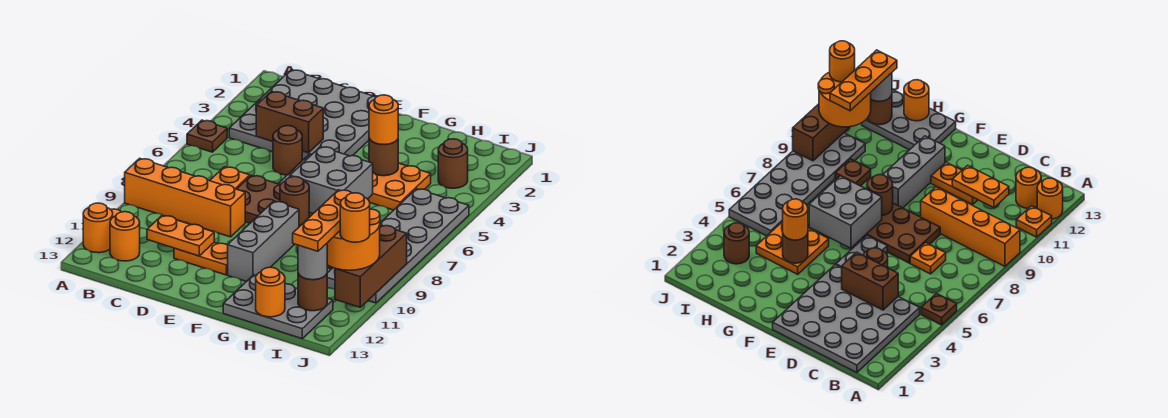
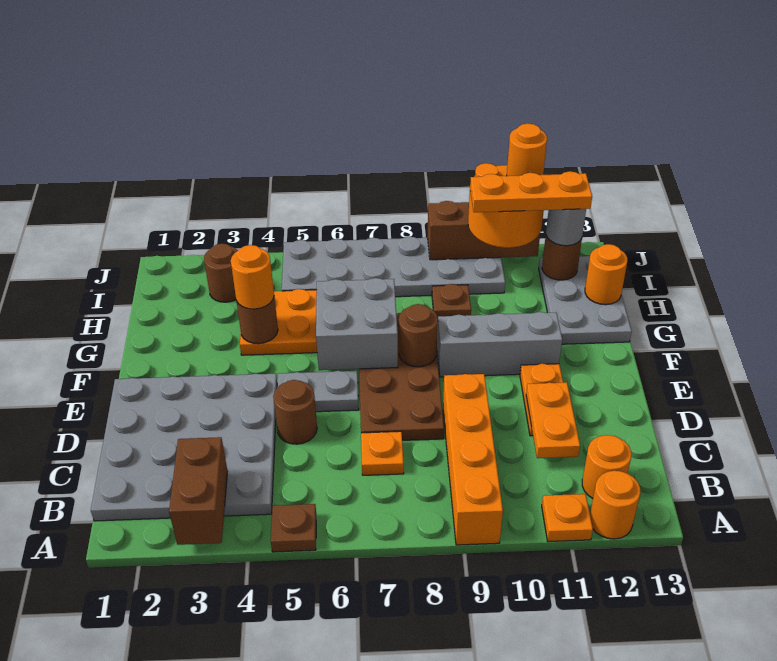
brown 1x2 brick [256,92,323,153] -> brown 1x2 brick moved to [169,437,228,545]

